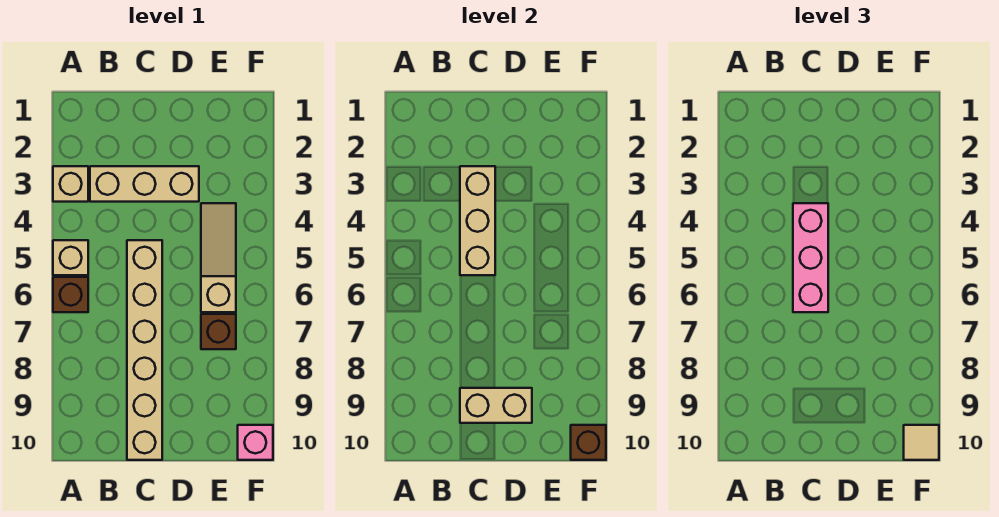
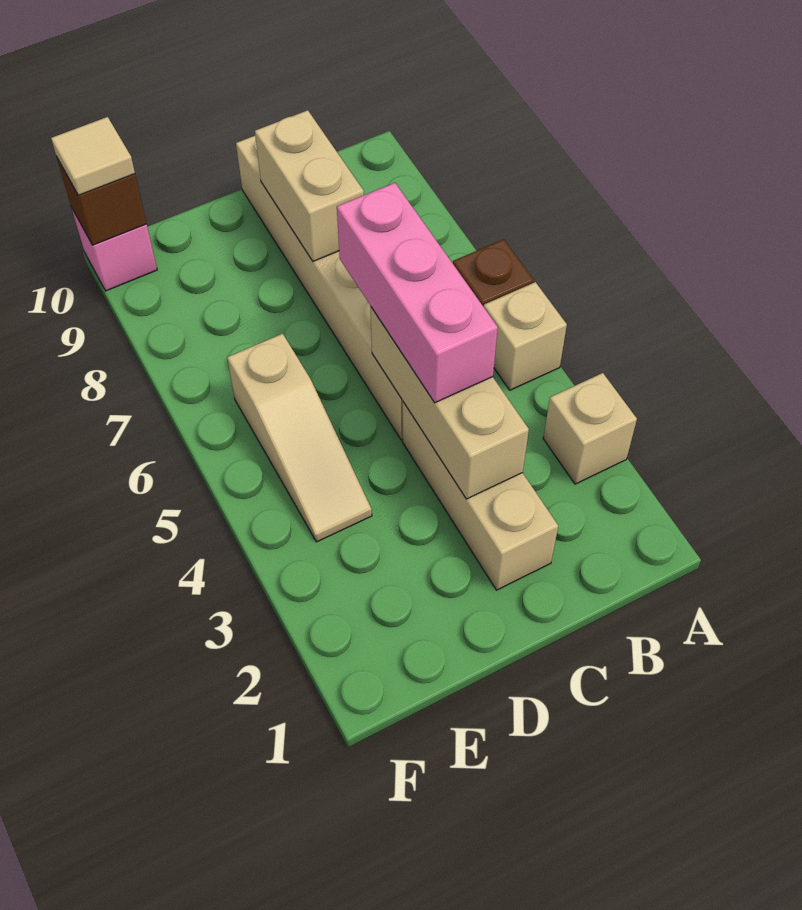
tan 1x3 brick [90,166,199,202] -> tan 1x3 brick turned to [403,402,558,590]
tan 1x2 brick [460,388,532,423] -> tan 1x2 brick turned to [255,110,364,261]
brown 1x1 brick [201,314,236,349] -> none

